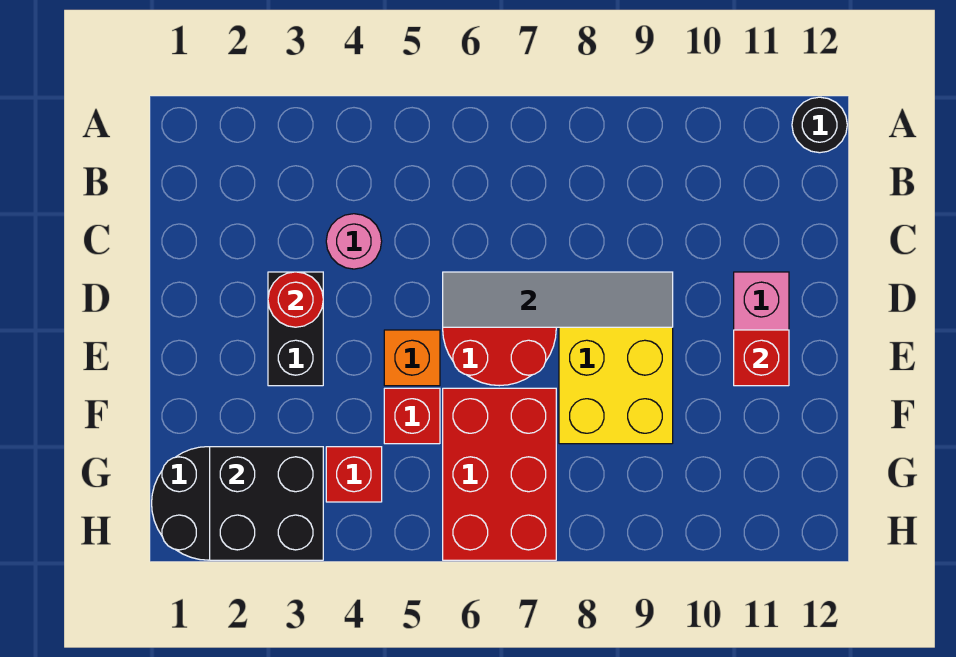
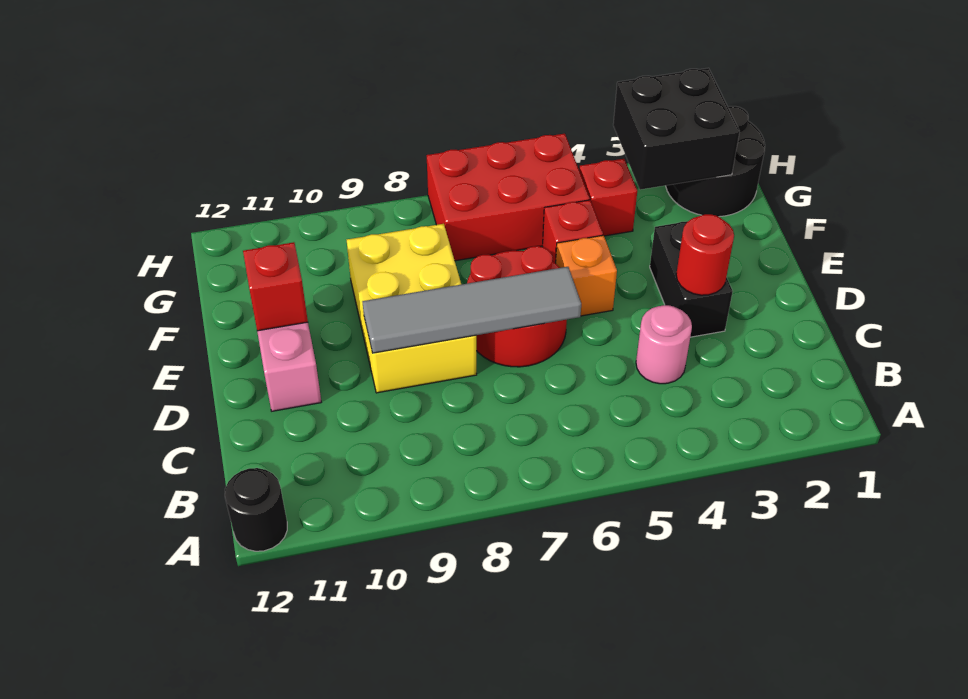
red 2x3 brick [443,388,556,560] -> red 2x3 brick turned to [427,134,590,261]

